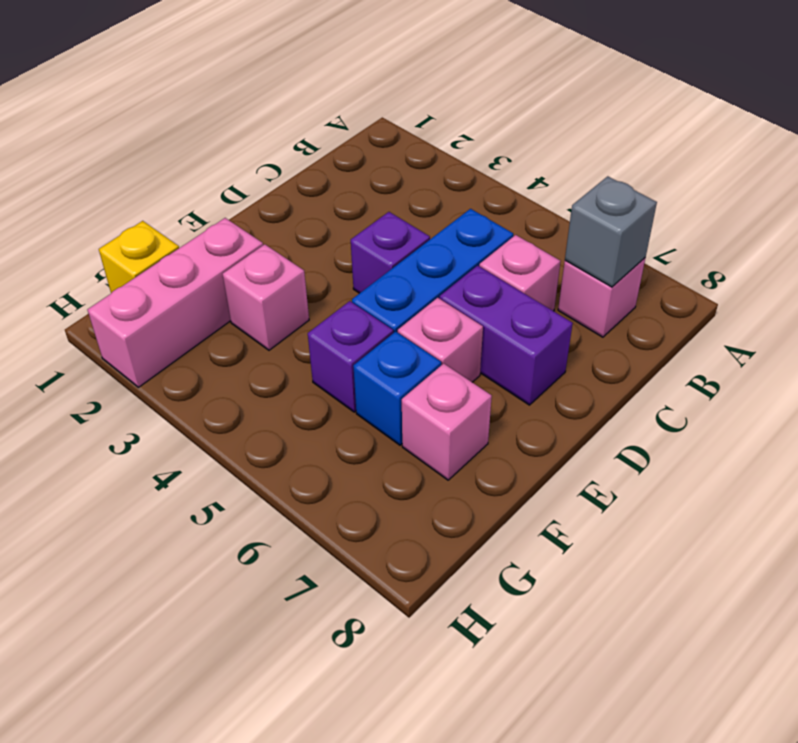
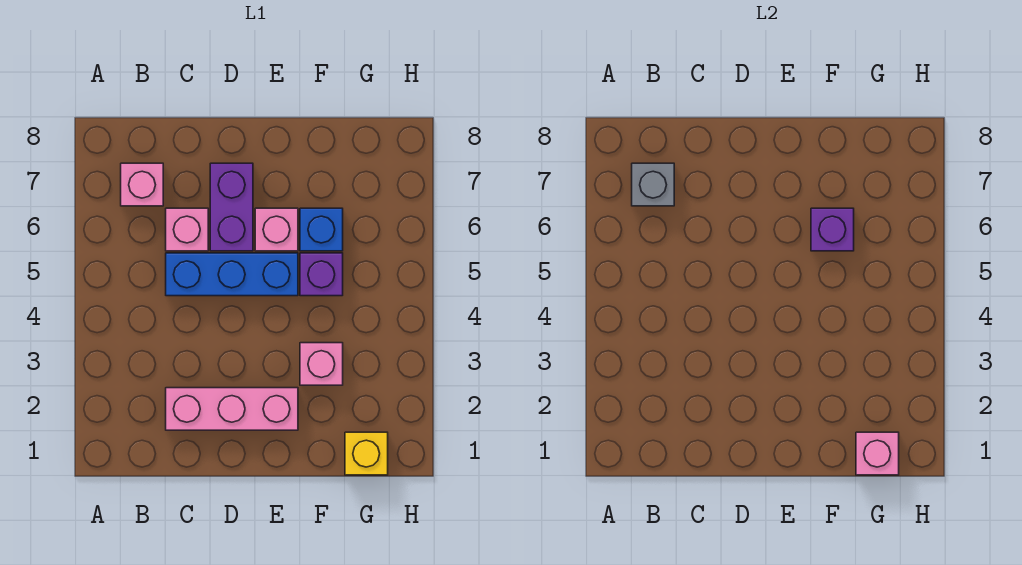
purple 1x1 brick [351,212,430,293] -> purple 1x1 brick moved to [811,208,854,251]
pink 1x3 brick [87,218,263,387] -> pink 1x3 brick moved to [166,388,298,430]
pink 1x1 brick [402,363,492,480] -> pink 1x1 brick moved to [856,432,899,475]

